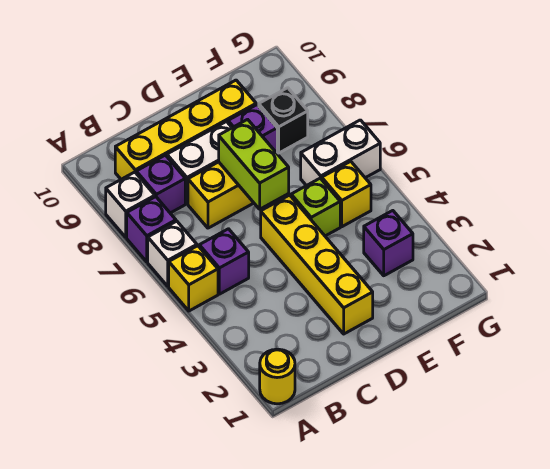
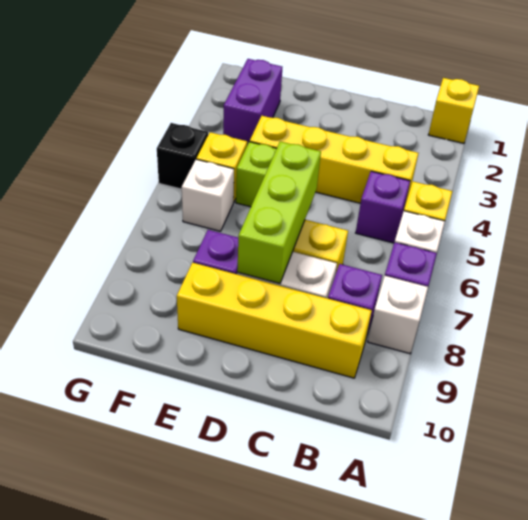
yellow 1x1 round brick [260,349,295,404] -> yellow 1x1 brick [428,78,479,143]
yellow 1x4 brick [261,195,373,334] -> yellow 1x4 brick turned to [250,116,418,204]
lime 1x2 brick [219,119,289,209] -> lime 1x3 brick [237,142,321,284]
purple 1x1 brick [364,211,413,276] -> purple 1x2 brick [223,59,282,145]
white 1x2 brick [301,120,380,186] -> white 1x1 brick [182,160,234,231]
black 1x1 brick [259,88,308,153] -> black 1x1 brick moved to [157,123,208,189]

